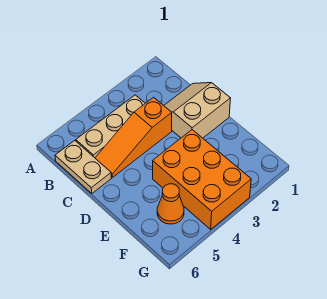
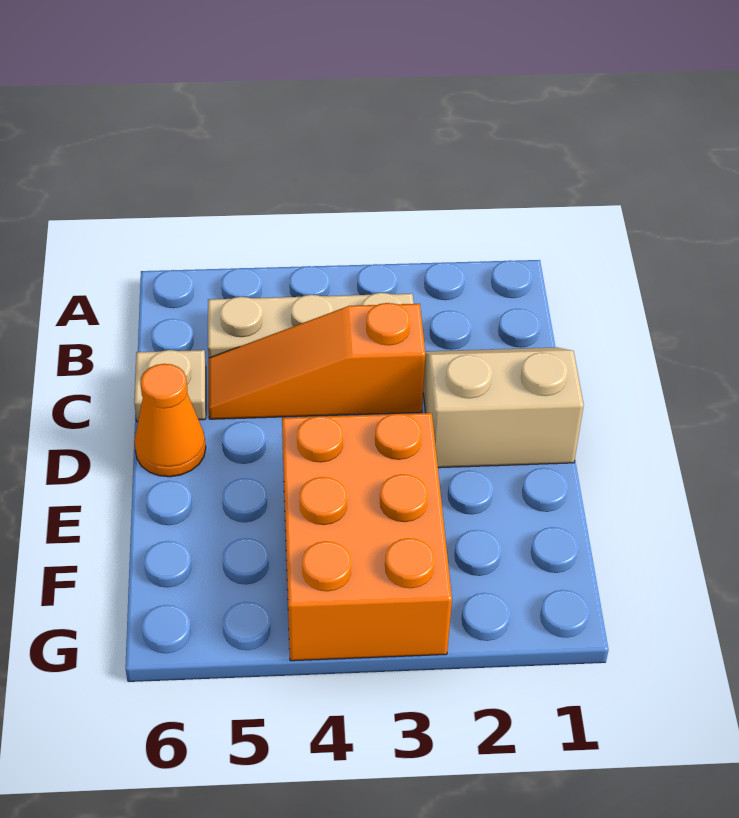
tan 1x2 plate [55,141,111,193] -> tan 1x1 plate [134,350,206,422]
orange 1x1 cone [157,184,184,224] -> orange 1x1 cone moved to [134,364,206,477]

